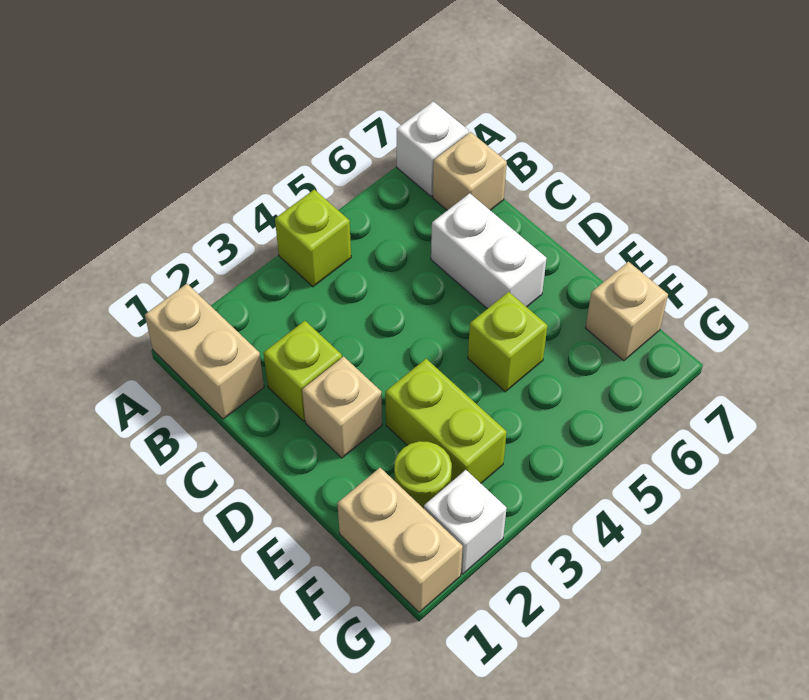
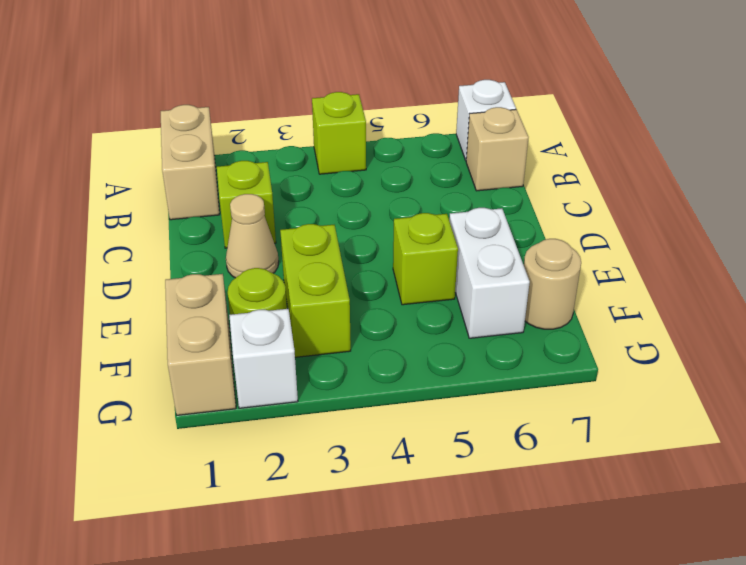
white 1x2 brick [431,193,547,309] -> white 1x2 brick moved to [449,208,530,338]
tan 1x1 brick [302,356,382,458] -> tan 1x1 cone [226,194,279,278]
tan 1x1 brick [585,262,668,361] -> tan 1x1 round brick [524,239,581,329]

